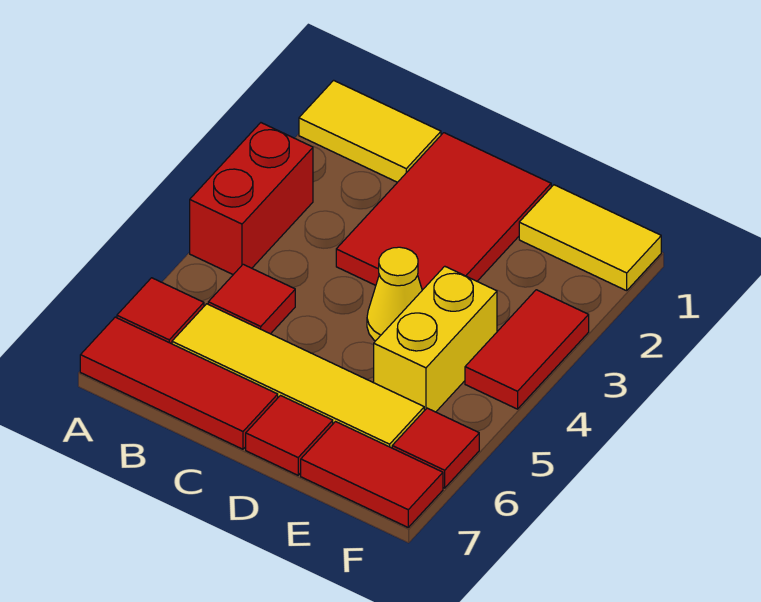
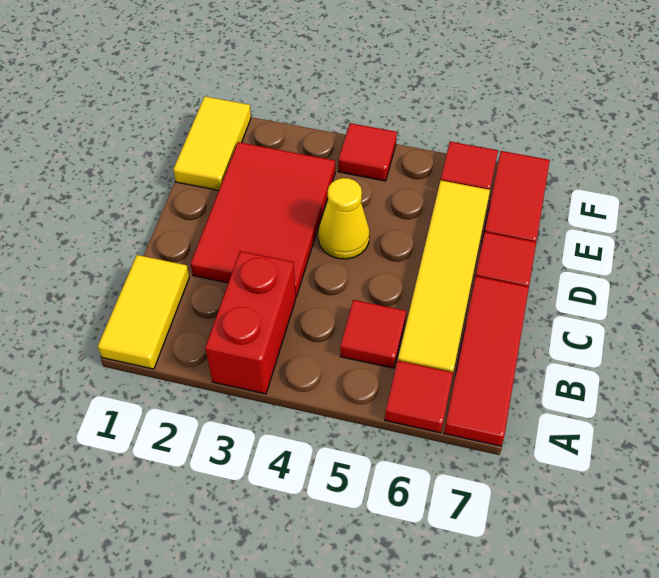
red 1x2 brick [190,123,313,275] -> red 1x2 brick turned to [205,251,296,394]
red 2x3 tile [336,133,551,290] -> red 2x3 tile turned to [191,142,335,297]
yellow 1x2 brick [374,266,497,412] -> none
red 1x2 tile [465,290,589,409] -> red 1x1 tile [338,123,397,181]

